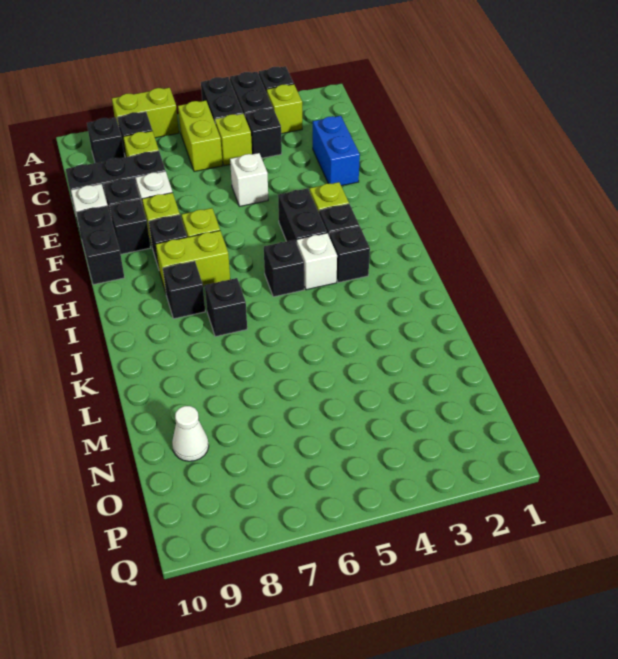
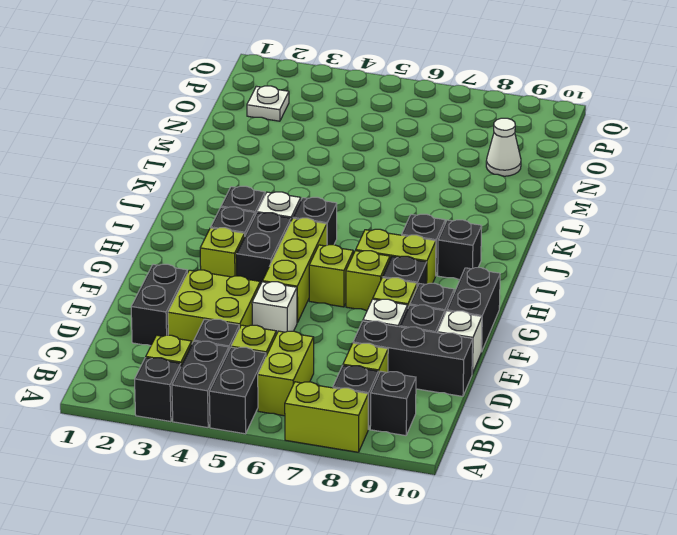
blue 1x2 brick [313,116,360,186] -> black 1x2 brick [131,264,187,346]
none -> lime 2x2 brick [168,270,260,343]
none -> lime 1x3 brick [263,218,327,323]
none -> lime 1x1 brick [309,245,353,307]
black 1x1 brick [205,278,247,337] -> black 1x1 brick moved to [438,220,482,280]
none -> white 1x1 plate [247,86,289,121]

